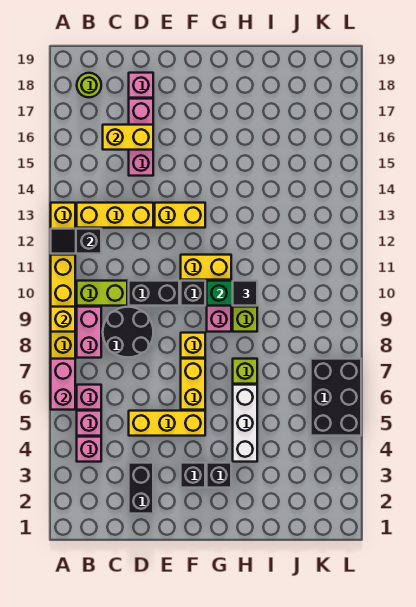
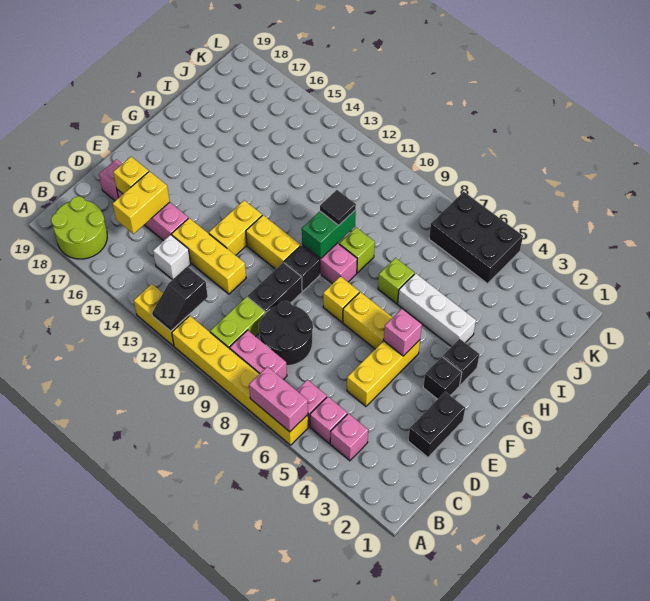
yellow 1x1 brick [51,307,75,332] -> yellow 1x1 brick moved to [113,157,149,194]
yellow 1x3 brick [77,203,153,228] -> yellow 1x3 brick turned to [172,218,246,294]
lime 1x1 round brick [77,73,101,97] -> lime 2x2 round brick [51,196,107,259]
none -> white 1x1 brick [153,235,191,280]
black 1x2 brick [129,463,153,514] -> black 1x2 brick turned to [408,392,465,457]
none -> pink 1x1 brick [384,309,422,356]
yellow 1x2 brick [181,255,231,280] -> yellow 1x2 brick turned to [246,215,300,269]

